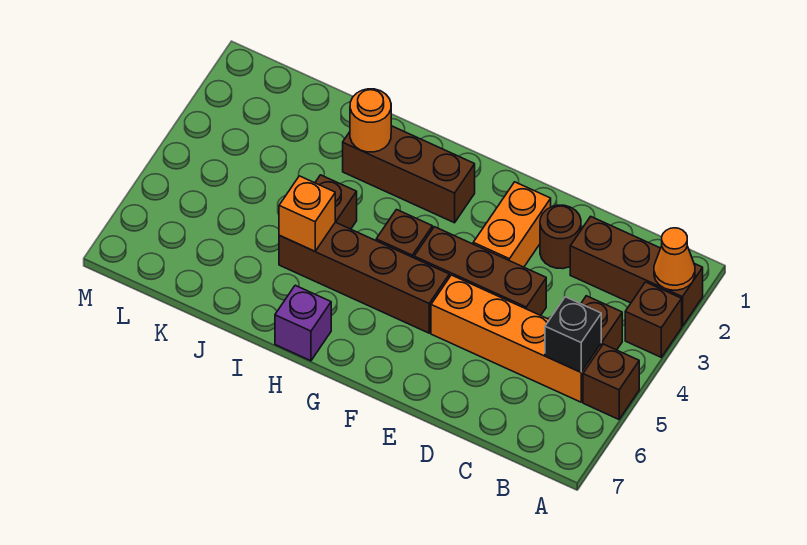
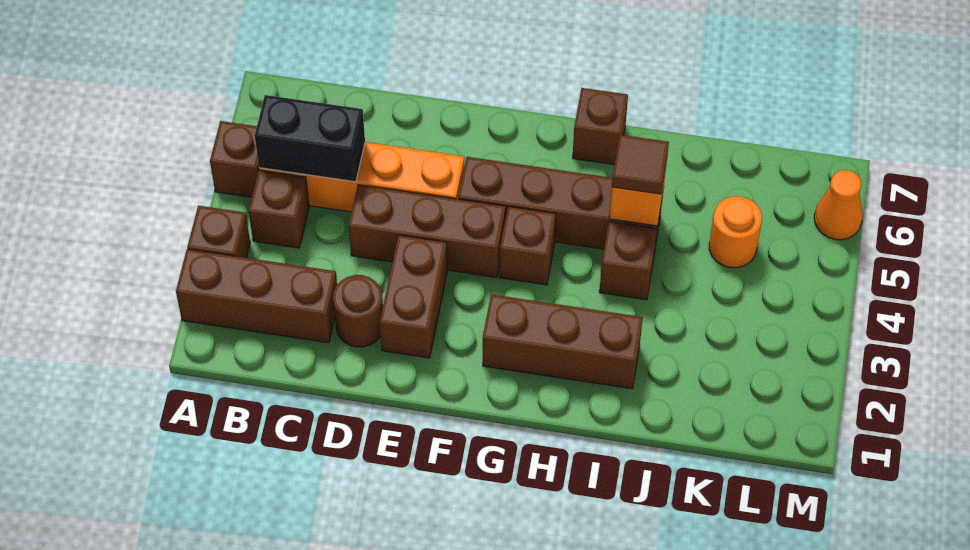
orange 1x1 cone [654,228,695,290] -> orange 1x1 cone moved to [814,170,863,240]
black 1x1 brick [545,297,601,372] -> black 1x2 brick [255,95,365,182]
orange 1x2 brick [473,182,551,267] -> brown 1x2 brick [380,235,447,358]
purple 1x1 brick [275,285,331,361] -> brown 1x1 brick [573,88,628,165]
orange 1x1 round brick [350,89,391,152] -> orange 1x1 round brick moved to [709,196,762,268]
none -> brown 1x1 tile [612,135,669,194]

